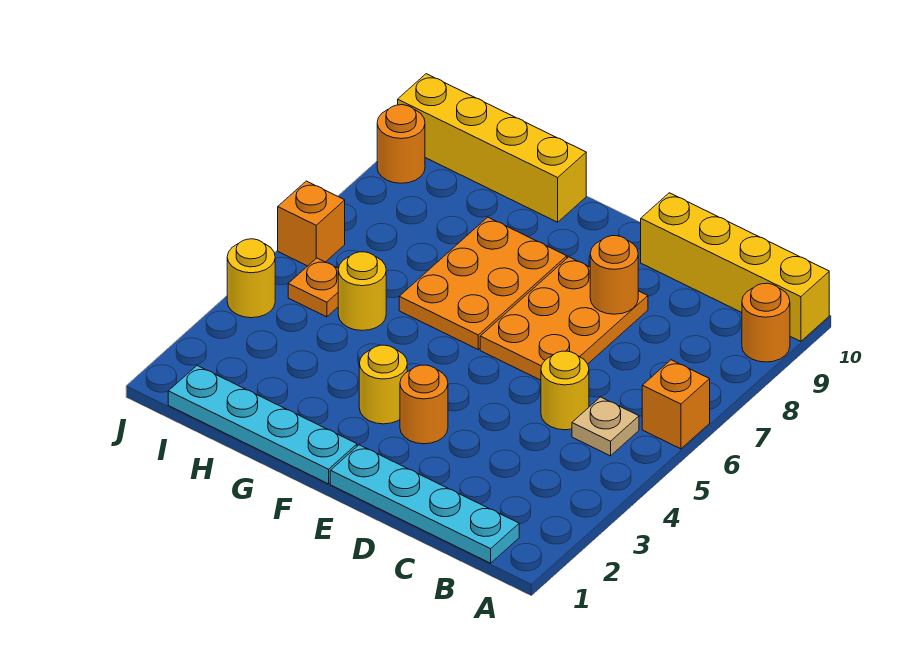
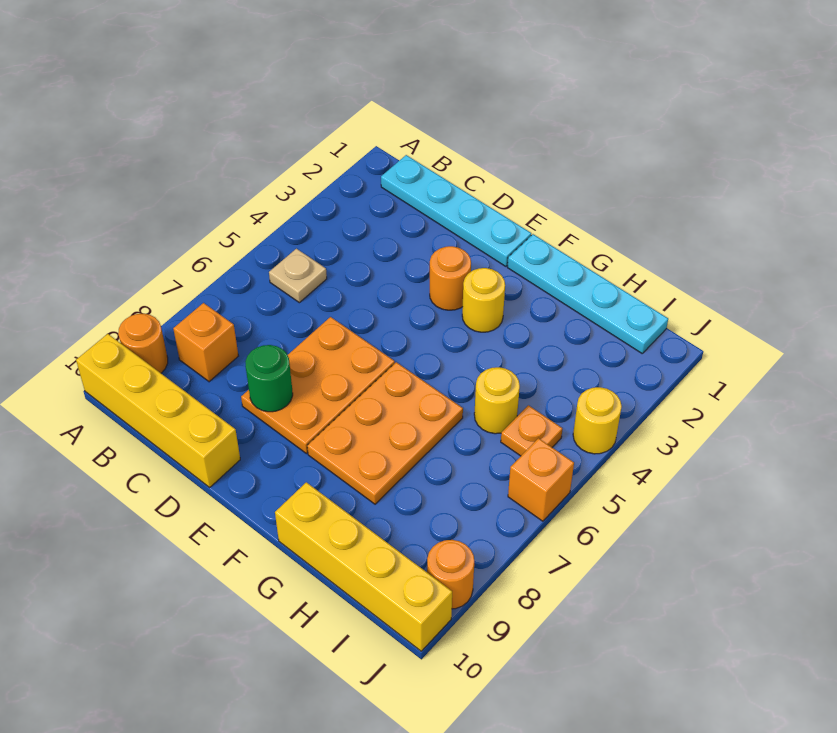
orange 1x1 brick [642,360,710,449] -> orange 1x1 brick moved to [173,303,238,382]
yellow 1x1 round brick [541,351,589,430] -> none
orange 1x1 round brick [590,236,638,314] -> green 1x1 round brick [245,345,293,412]

